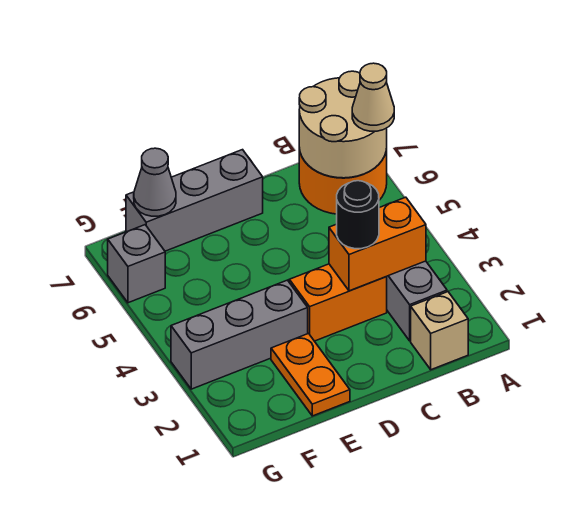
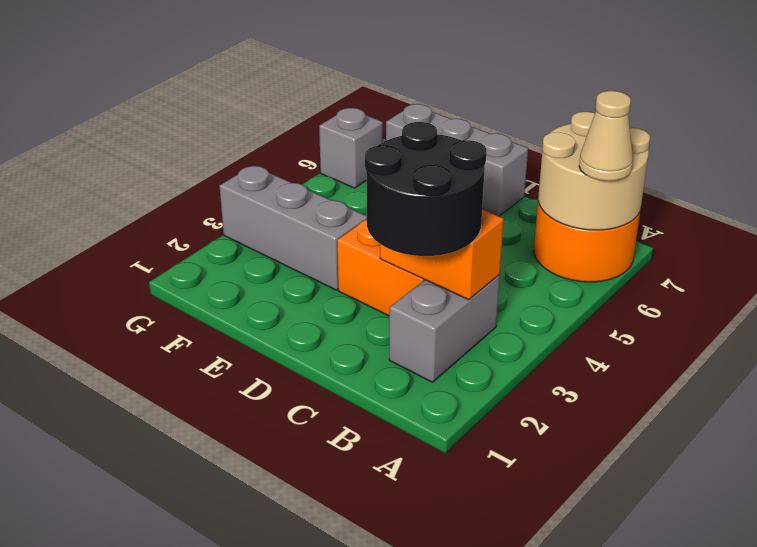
tan 1x1 brick [411,292,468,370] -> none
black 1x1 round brick [337,181,379,249] -> black 2x2 round brick [365,122,487,256]
orange 1x2 plate [271,334,350,416] -> none
grey 1x1 cone [134,148,176,216] -> none

